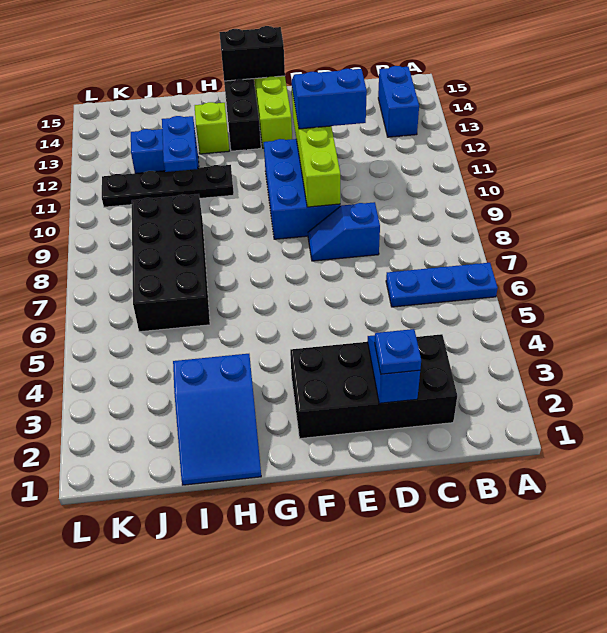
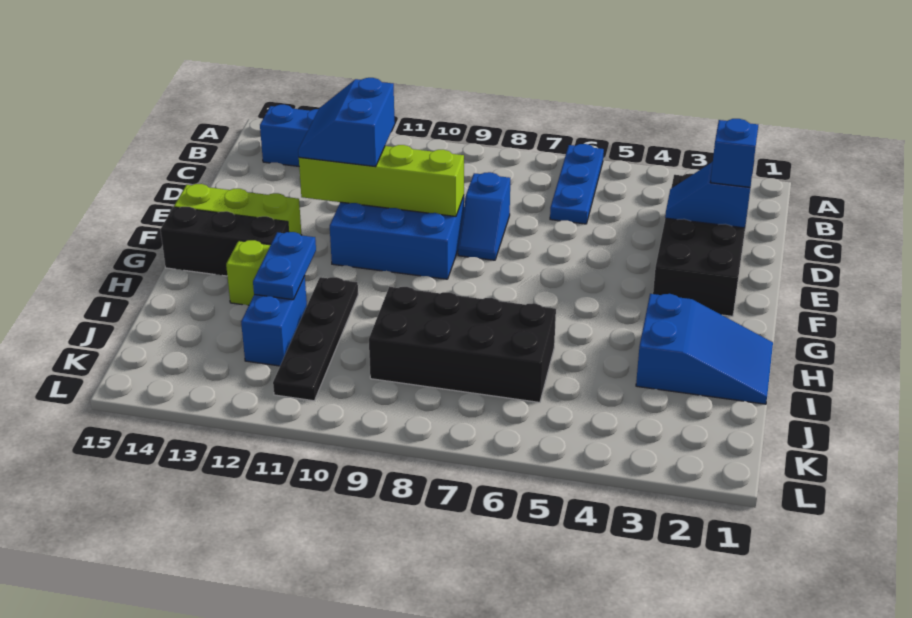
blue 1x1 plate [375,329,421,374] -> blue 1x1 brick [711,119,758,187]
black 1x2 brick [219,26,285,81] -> none
blue 1x2 plate [162,116,197,172] -> blue 1x2 plate turned to [253,232,316,300]

